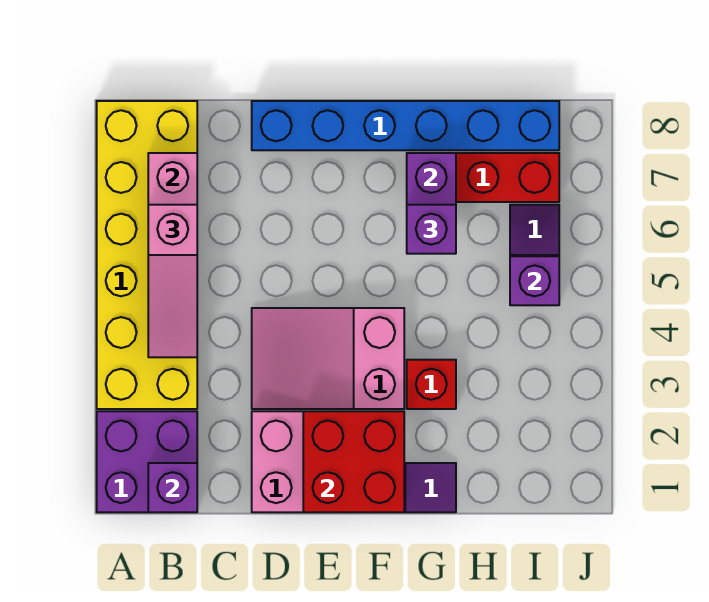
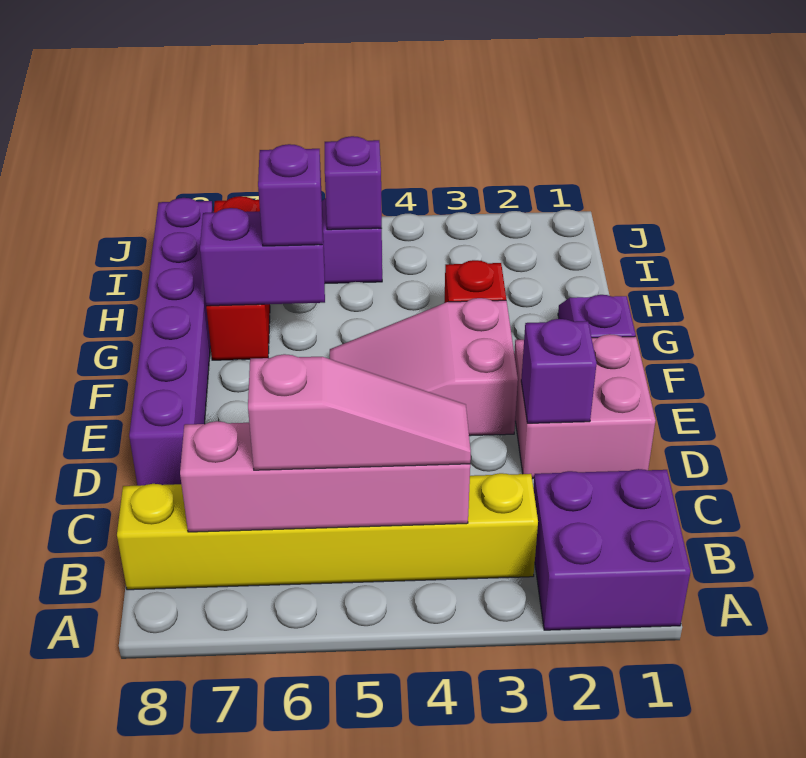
yellow 2x6 brick [97,101,197,409] -> yellow 1x6 brick [117,473,538,590]
purple 1x1 brick [148,463,197,512] -> purple 1x1 brick moved to [521,319,597,423]
pink 2x3 slope [252,308,404,409] -> pink 2x3 slope turned to [330,298,518,436]
blue 1x6 brick [252,101,559,150] -> purple 1x6 brick [129,198,213,486]
red 2x2 brick [303,411,404,512] -> none

